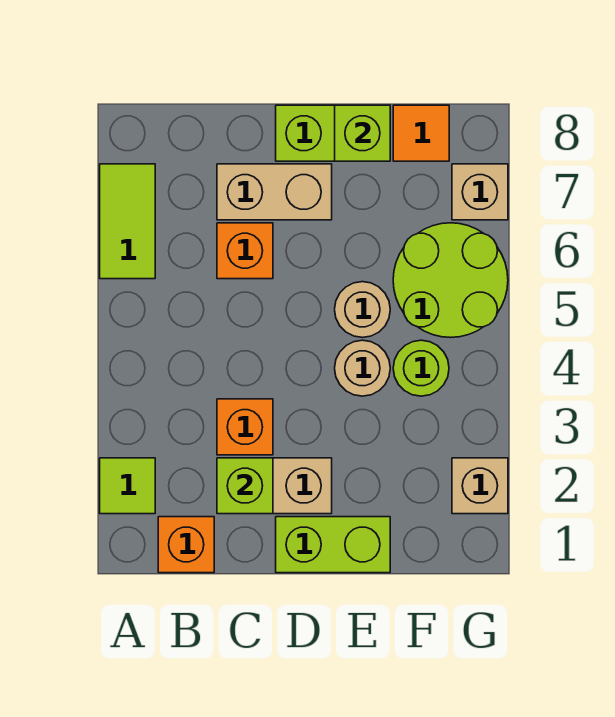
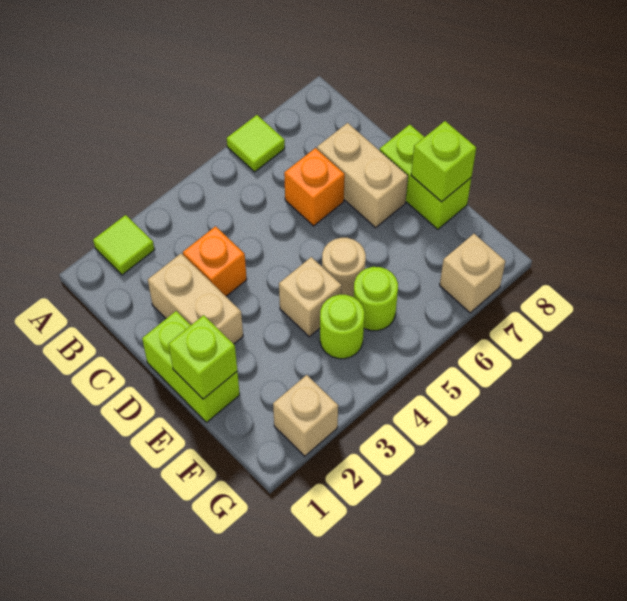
lime 1x2 tile [100,164,155,279] -> lime 1x1 tile [227,115,285,172]
orange 1x1 brick [158,517,214,573] -> none
lime 1x1 brick [217,458,273,514] -> lime 1x1 brick moved to [168,315,237,399]
tan 1x1 round brick [335,340,390,396] -> tan 1x1 brick [279,257,342,337]
lime 2x2 round brick [393,223,508,338] -> lime 1x1 round brick [354,267,398,331]
orange 1x1 tile [393,105,449,161] -> none

